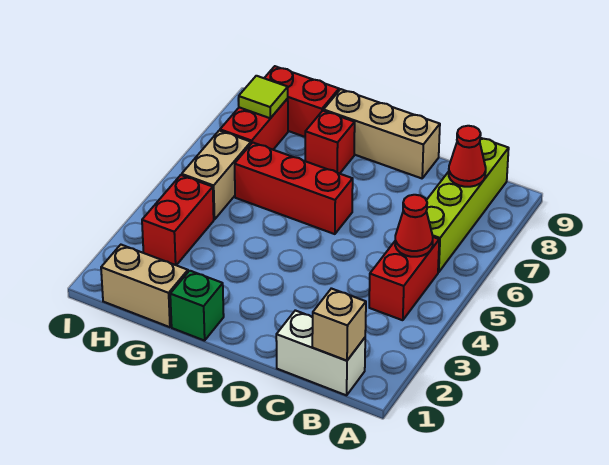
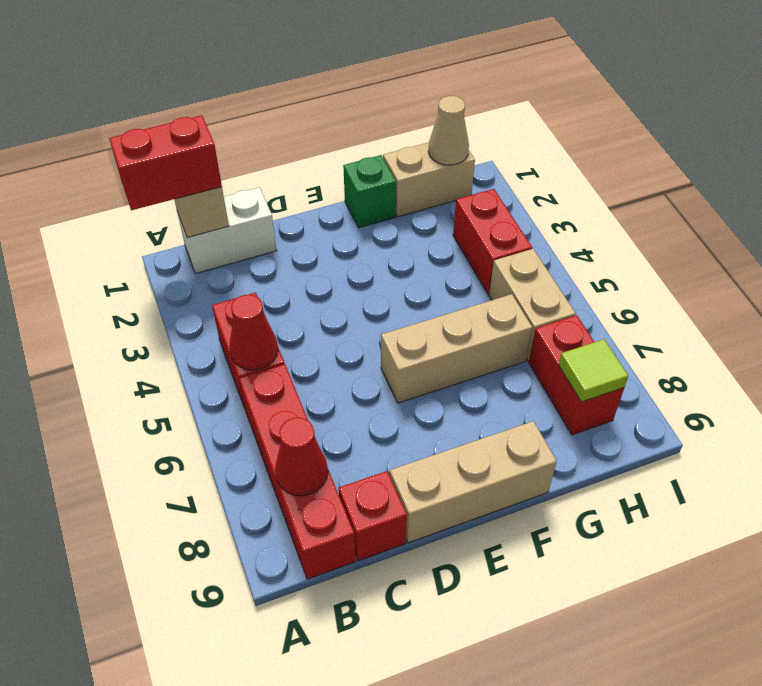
lime 1x4 brick [426,138,509,272] -> red 1x4 brick [239,364,356,579]
red 1x3 brick [235,142,353,234] -> tan 1x3 brick [381,294,532,403]
red 1x1 brick [305,111,355,174] -> red 1x1 brick moved to [339,471,407,561]
red 1x2 brick [265,66,339,137] -> red 1x2 brick moved to [109,115,222,210]
none -> tan 1x1 cone [428,96,469,165]

